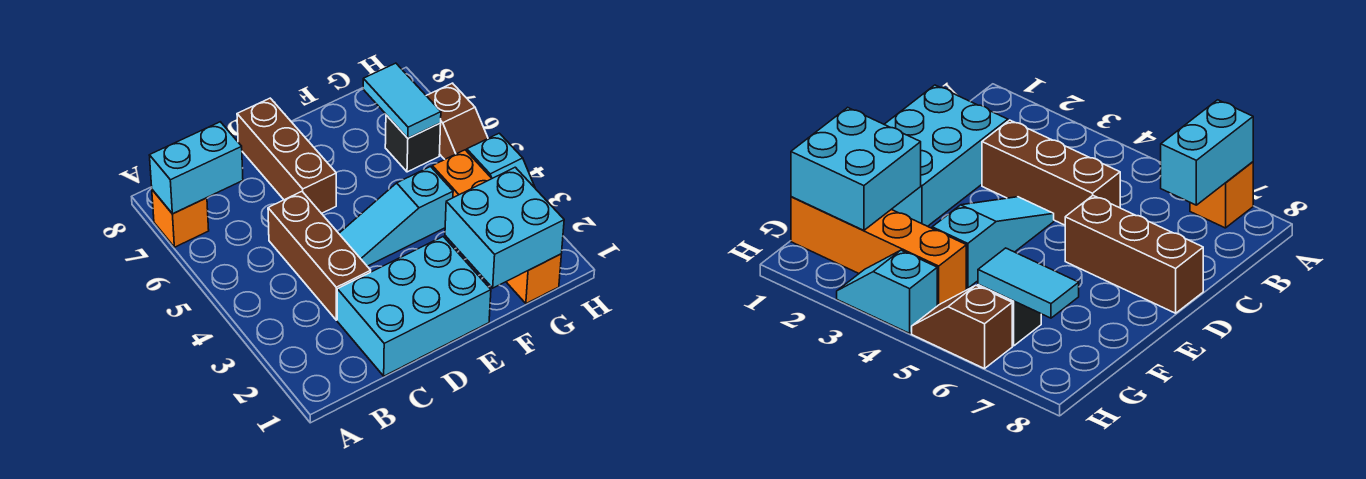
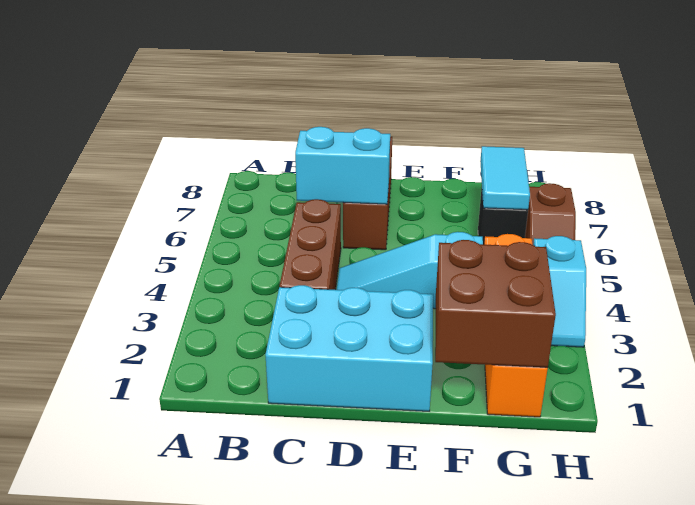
orange 1x1 brick [152,190,209,247] -> none
cyan 1x2 brick [149,122,243,214] -> cyan 1x2 brick moved to [295,127,390,204]
cyan 2x2 brick [445,167,564,288] -> brown 2x2 brick [435,240,556,368]

